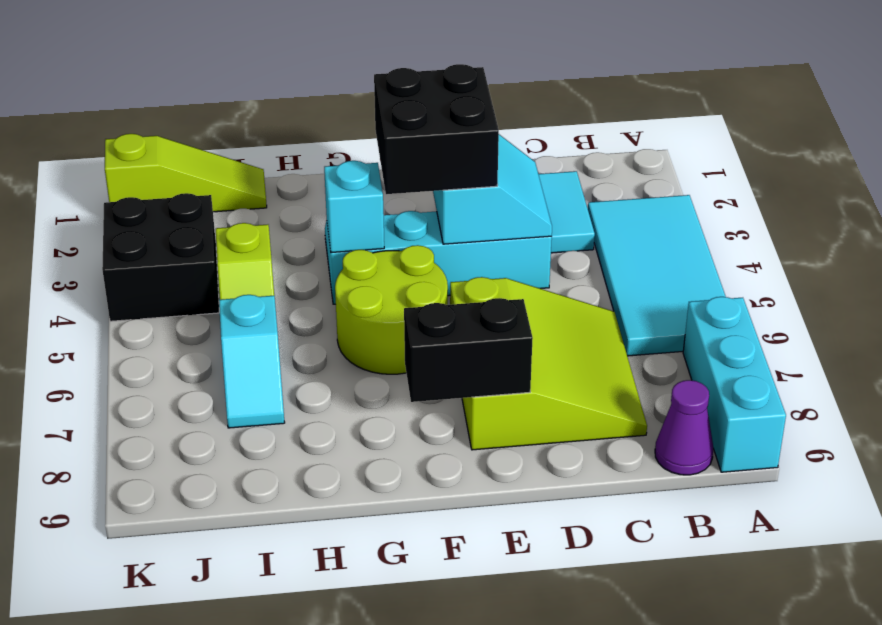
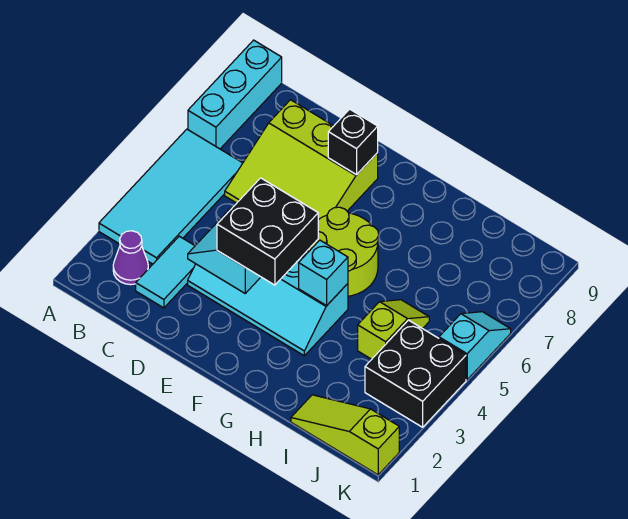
purple 1x1 cone [655,380,713,475] -> purple 1x1 cone moved to [113,231,148,285]
lime 3x3 slope [450,277,647,450] -> lime 3x3 slope turned to [225,100,378,220]
black 1x2 brick [404,298,533,402] -> black 1x1 brick [328,109,378,175]
cyan 1x2 slope [219,295,285,428] -> cyan 1x2 slope moved to [439,312,511,380]

